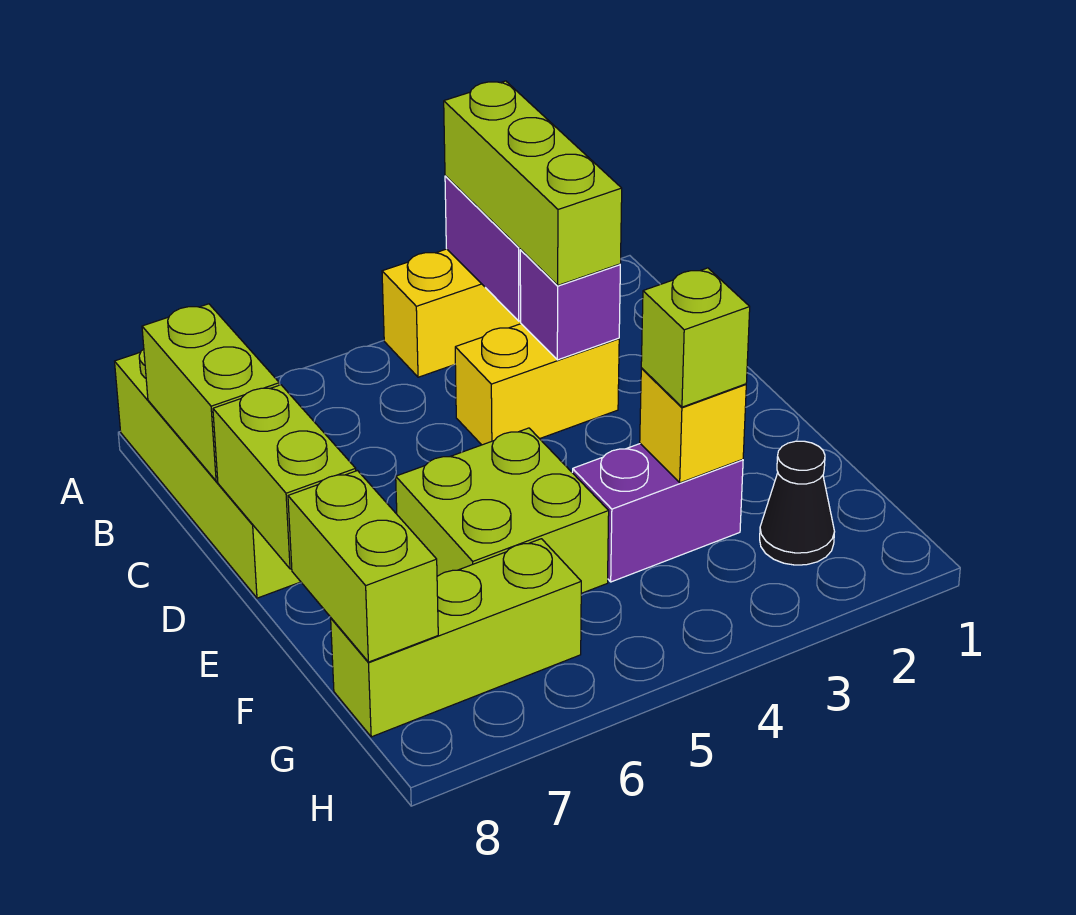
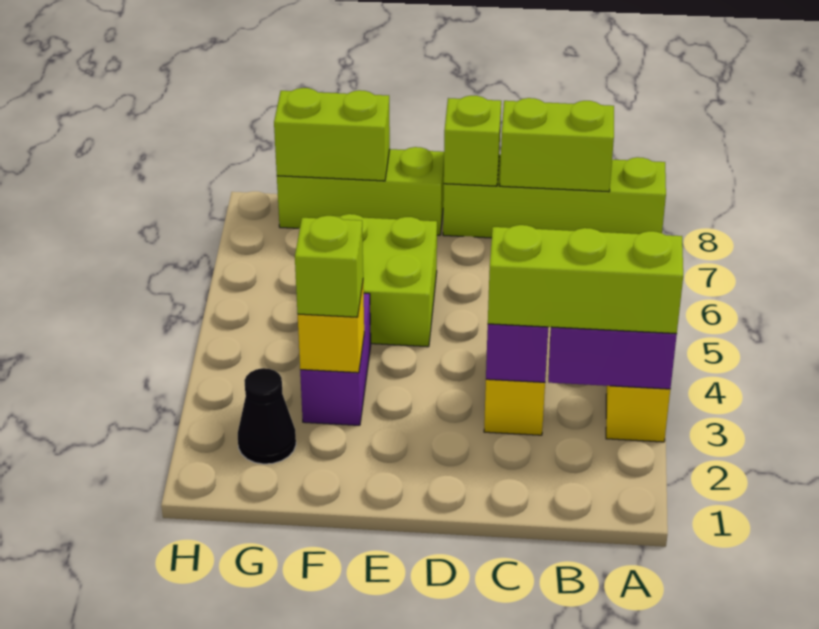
lime 1x2 brick [213,385,356,569] -> lime 1x1 brick [444,96,501,186]
lime 1x3 brick [331,539,581,737] -> lime 1x3 brick turned to [277,147,444,235]

